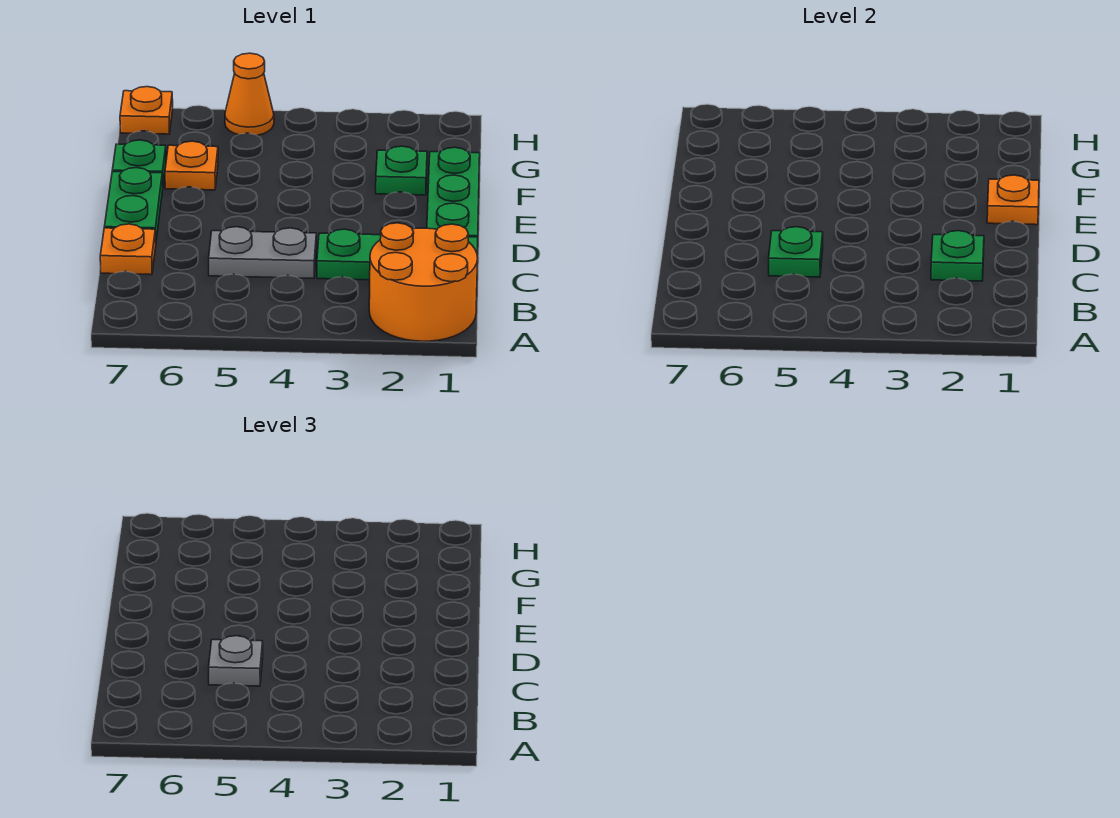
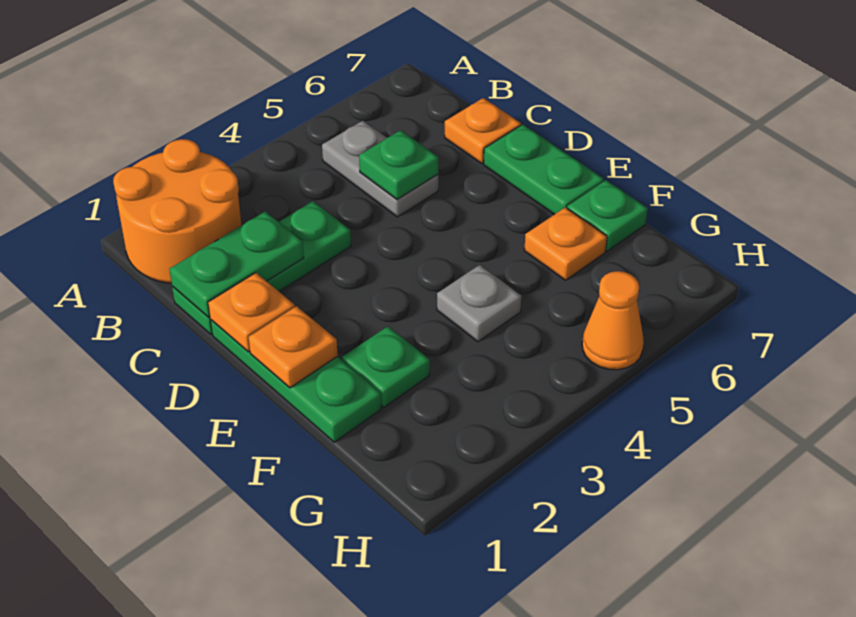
green 1x1 plate [931,231,984,281] -> green 1x2 plate [169,212,304,317]
grey 1x2 plate [209,227,316,279] -> grey 1x2 plate turned to [322,121,438,217]
grey 1x1 plate [209,636,263,686] -> grey 1x1 plate moved to [437,265,521,342]
orange 1x1 plate [120,87,173,134] -> orange 1x1 plate moved to [208,273,295,352]

